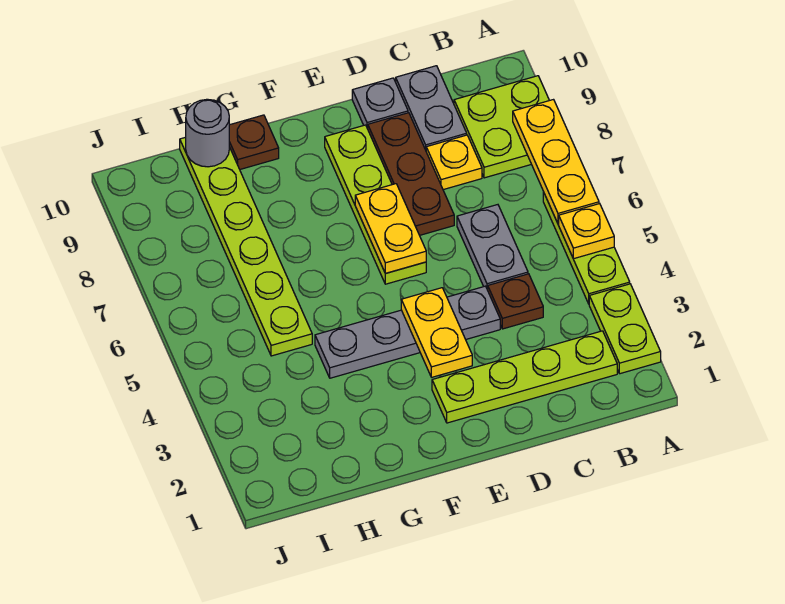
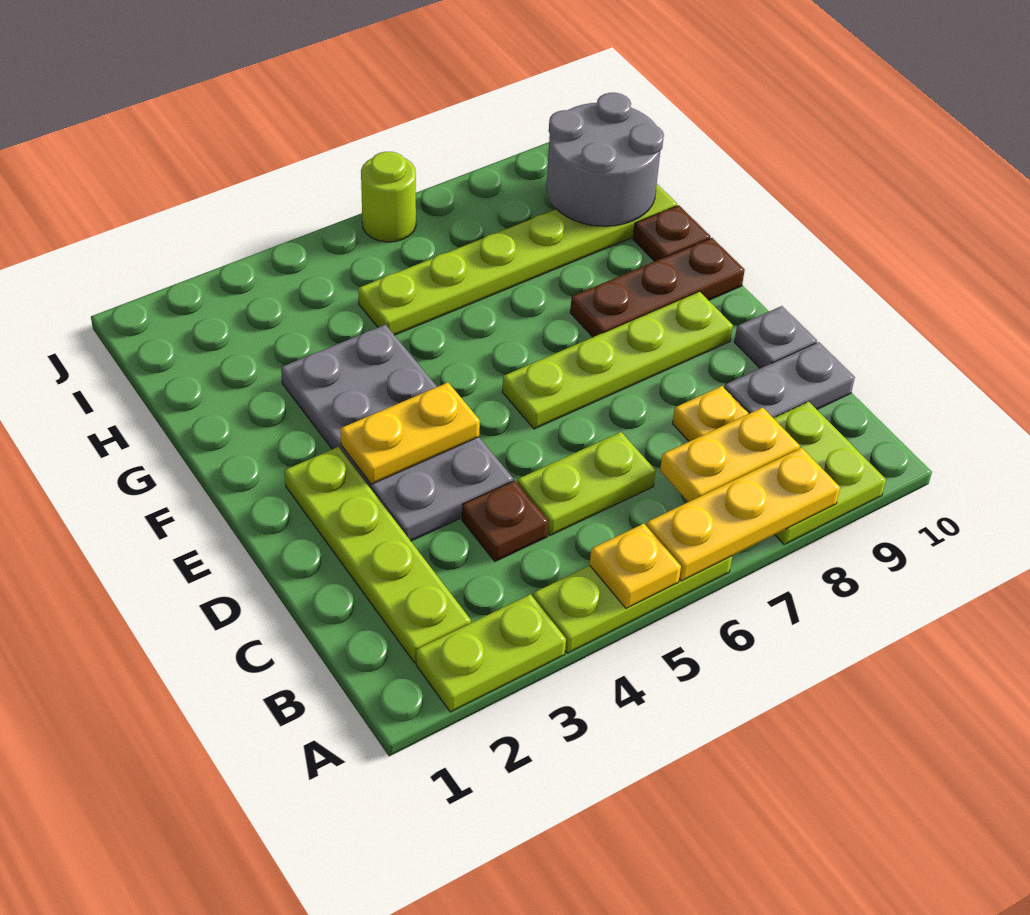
grey 1x2 plate [457,205,528,290] -> lime 1x2 plate [517,432,656,535]
grey 1x4 plate [315,286,500,378] -> grey 2x4 plate [281,325,513,541]
brown 1x3 plate [368,113,454,235] -> brown 1x3 plate moved to [570,238,745,337]
yellow 1x2 plate [355,184,426,273] -> yellow 1x2 plate moved to [660,407,800,502]
grey 1x1 round brick [186,99,229,167] -> grey 2x2 round brick [546,93,664,226]
none -> lime 1x1 round brick [361,152,416,242]

